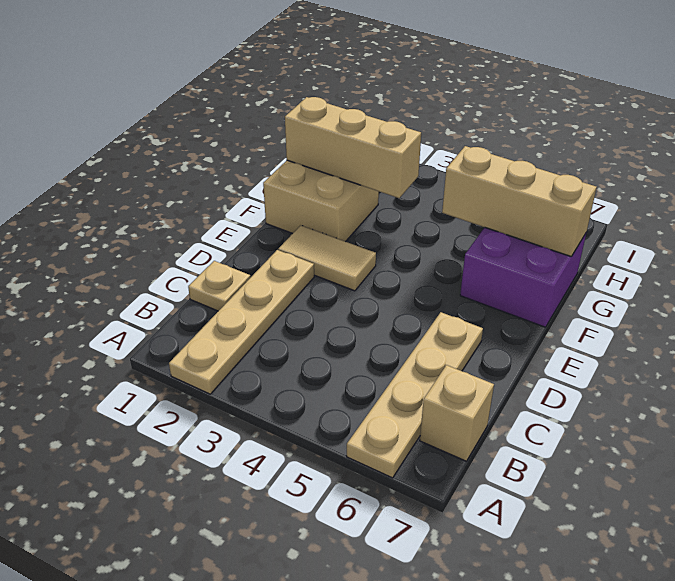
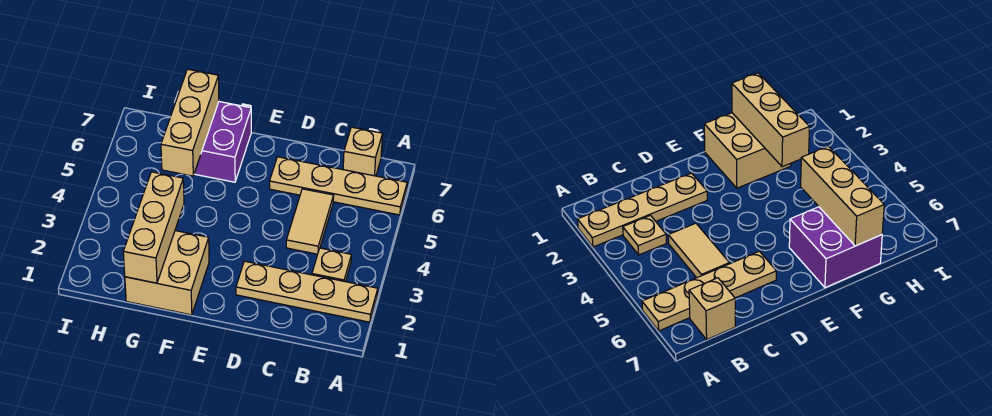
tan 1x1 plate [188,261,251,311] -> tan 1x1 plate moved to [312,248,352,282]
tan 1x2 tile [278,225,376,291] -> tan 1x2 tile moved to [286,189,334,254]

